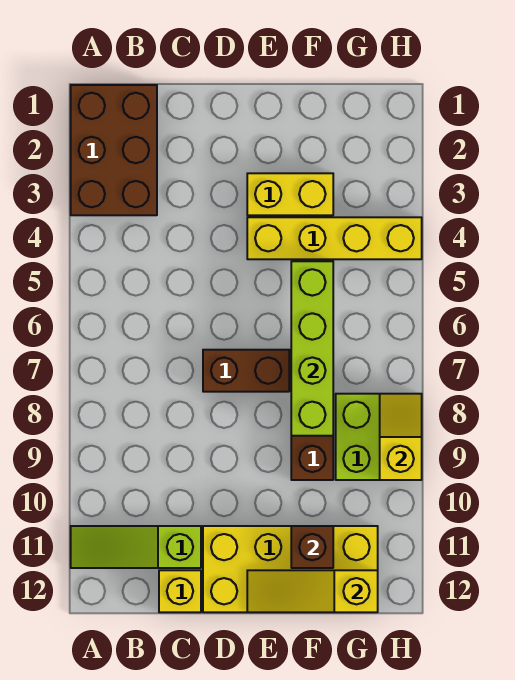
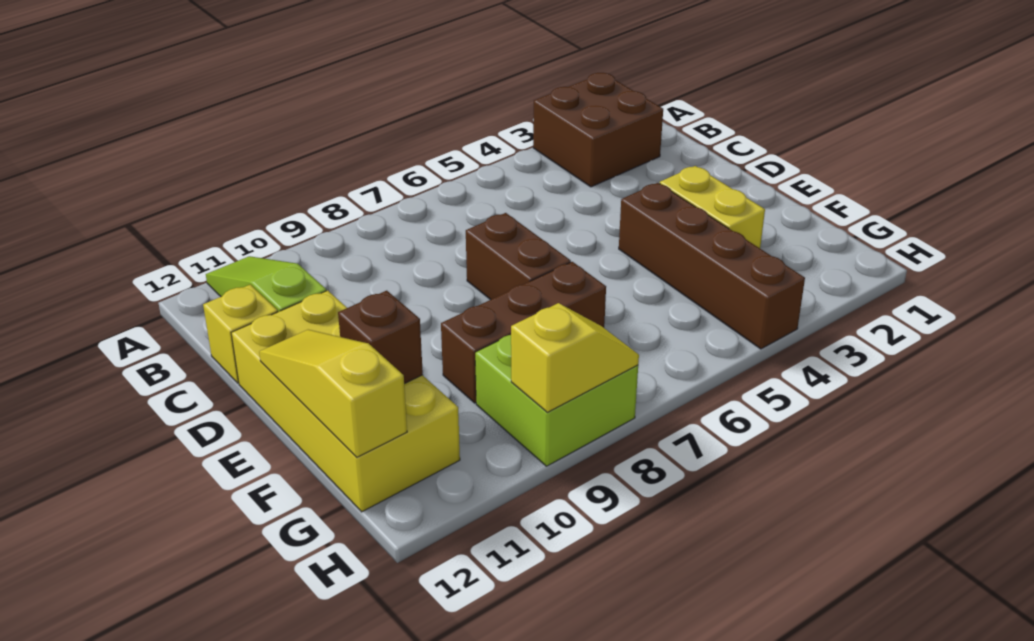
brown 2x3 brick [71,85,157,215] -> brown 2x2 brick [533,73,663,187]
yellow 1x4 brick [247,217,422,259] -> brown 1x4 brick [619,183,805,349]
lime 1x4 brick [291,261,333,436] -> none

